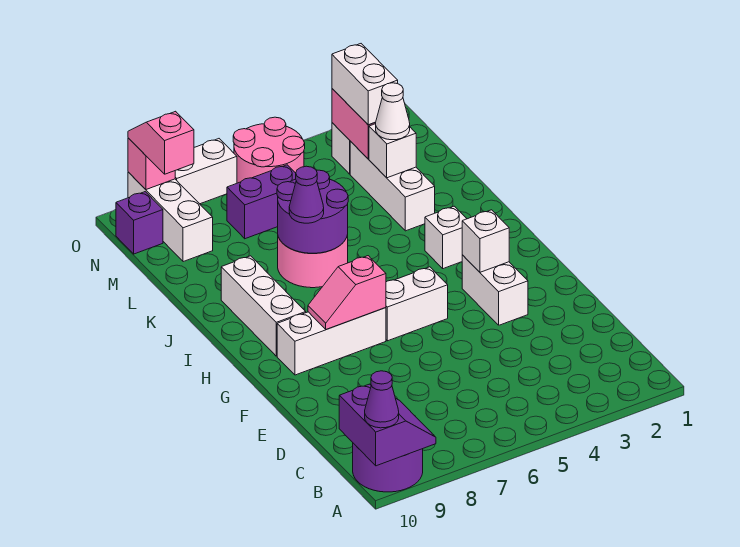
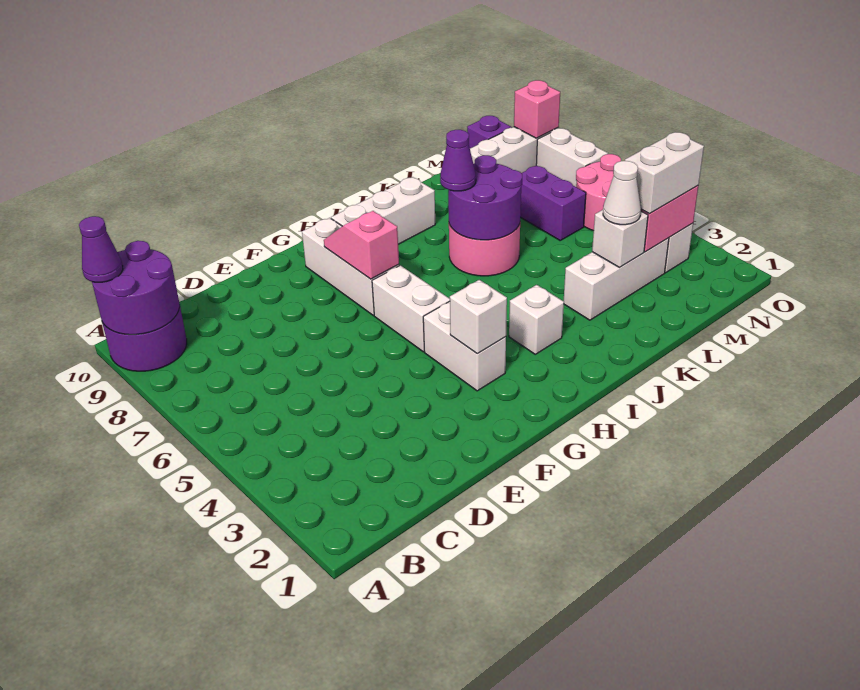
purple 2x2 slope [339,384,436,466] -> purple 2x2 round brick [92,241,180,335]
white 1x2 brick [462,255,528,325] -> white 1x2 brick turned to [423,301,506,391]
pink 1x2 slope [128,111,194,174] -> none

